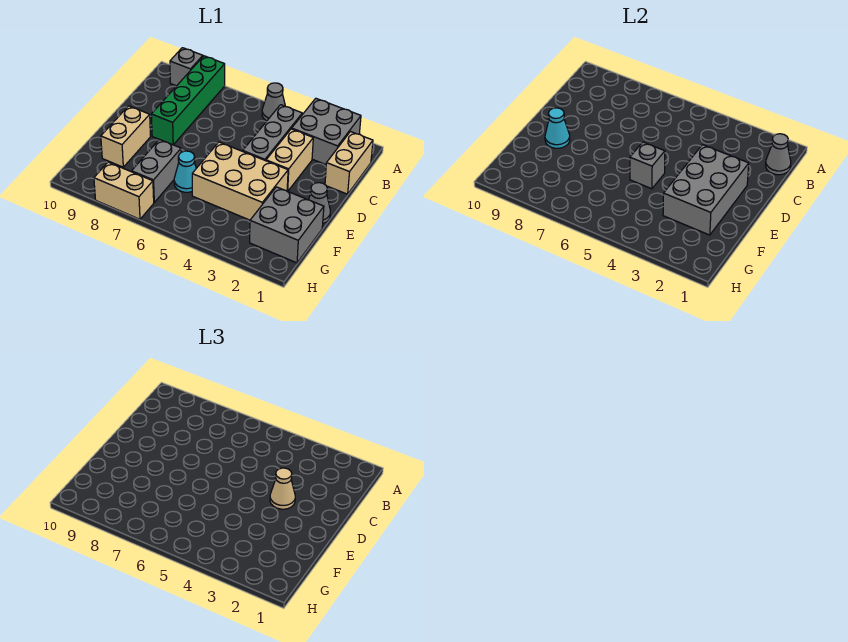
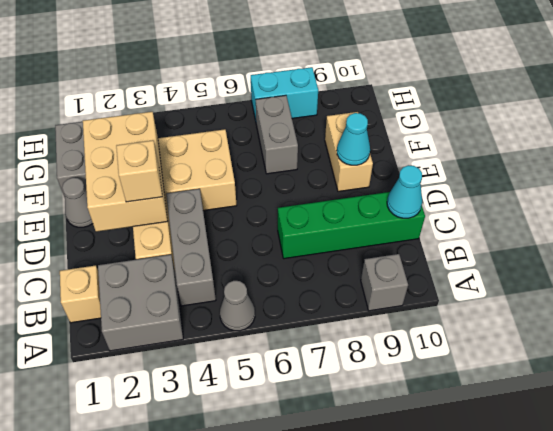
green 1x4 brick [151,56,225,145] -> green 1x4 brick turned to [278,192,425,259]
tan 1x2 brick [325,132,373,194] -> tan 1x1 brick [60,265,101,323]
grey 1x1 cone [766,134,791,175] -> none
grey 2x3 brick [663,145,749,235] -> tan 2x3 brick [83,112,168,232]
tan 1x1 cone [270,468,295,509] -> tan 1x1 brick [116,140,162,202]
grey 1x1 brick [630,142,665,189] -> none
cyan 1x1 cone [174,151,196,192] -> cyan 1x1 cone moved to [387,165,422,218]
tan 1x2 brick [94,162,154,219] -> cyan 1x2 brick [251,67,318,120]

